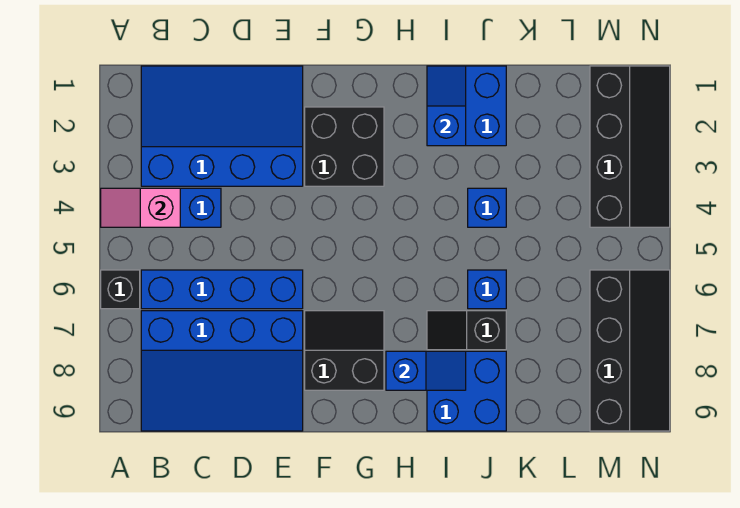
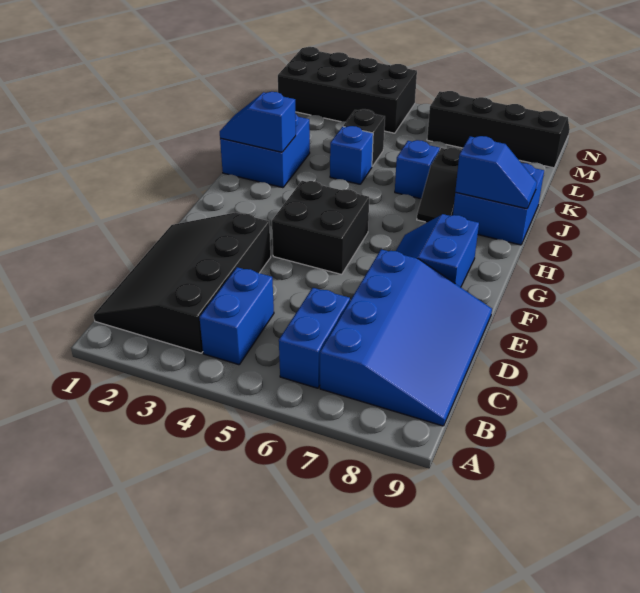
pink 1x2 slope [101,188,180,227] -> none
black 1x1 brick [101,270,140,309] -> black 1x1 brick moved to [343,109,385,166]
blue 3x4 slope [141,66,303,186] -> black 3x4 slope [94,213,271,353]
blue 1x4 brick [141,270,303,309] -> blue 1x2 brick [279,288,350,388]
black 2x2 brick [305,107,384,186] -> black 2x2 brick moved to [272,181,369,274]
black 2x2 slope [305,311,384,390] -> blue 2x2 slope [396,214,479,287]
blue 1x2 slope [386,351,466,390] -> blue 1x2 slope turned to [455,136,537,209]
black 2x4 slope [590,66,670,227] -> black 2x4 brick [278,47,417,133]

